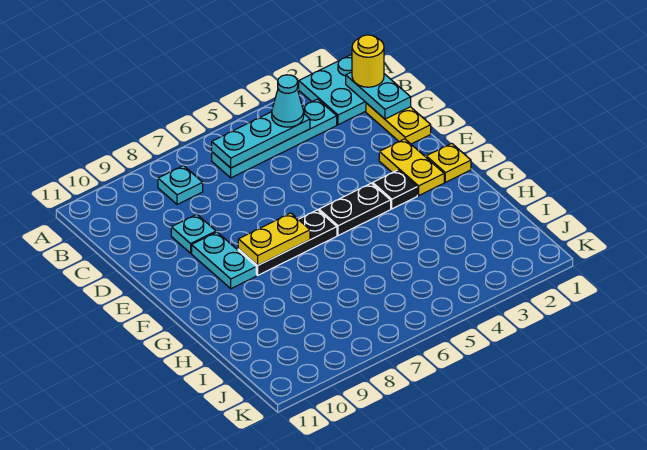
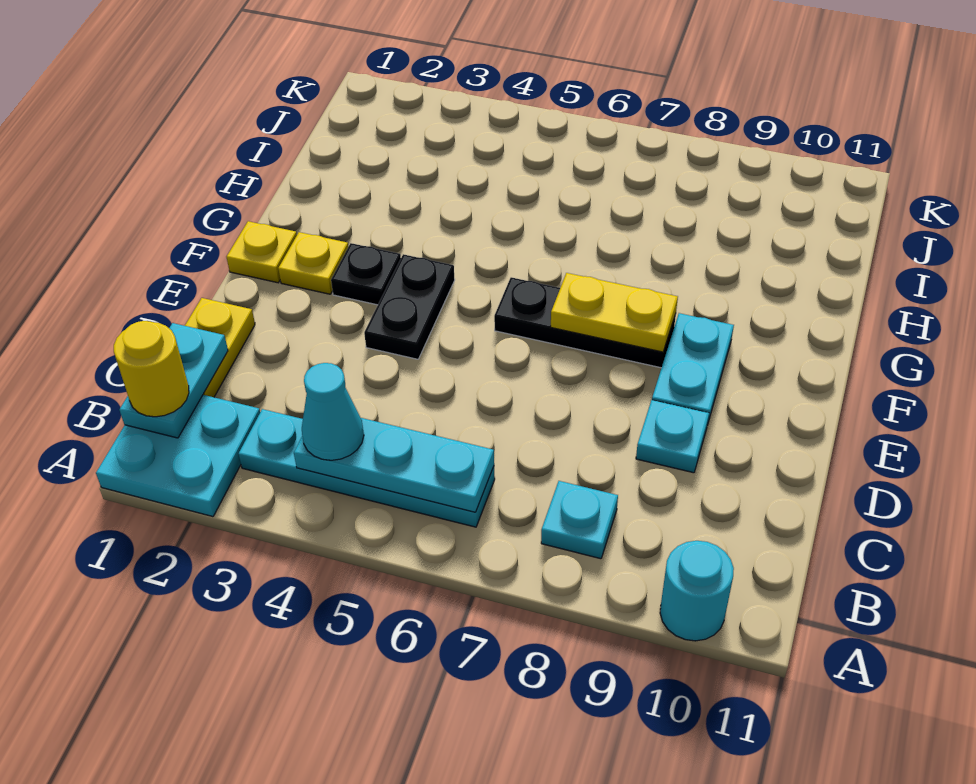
none -> cyan 1x1 round brick [660,541,734,641]
yellow 1x2 plate [379,139,444,195] -> yellow 1x1 plate [278,232,348,294]
black 1x2 plate [319,183,391,236] -> black 1x2 plate turned to [364,254,455,359]

